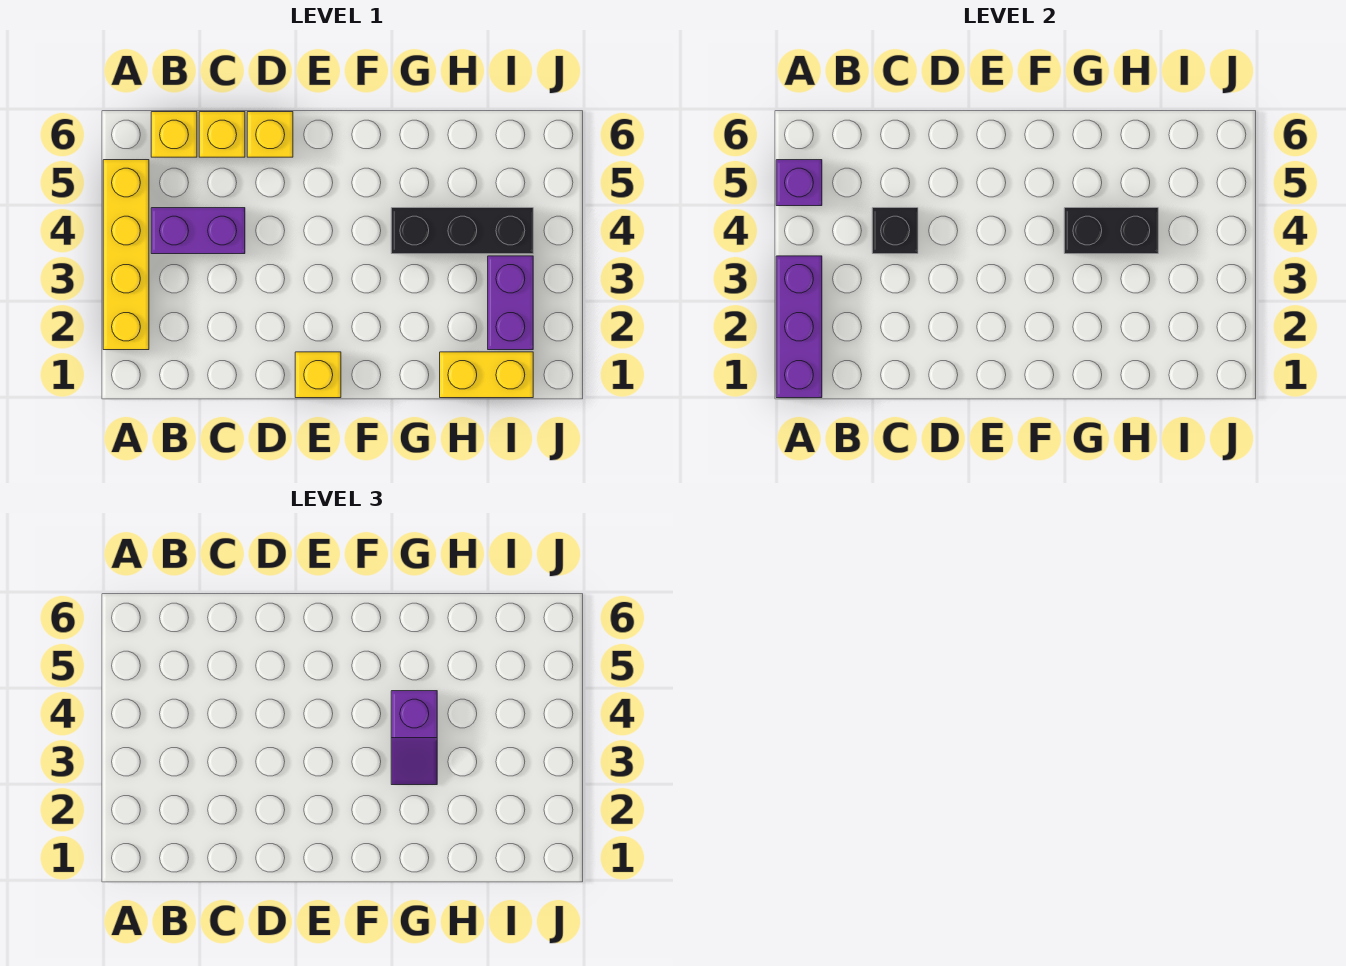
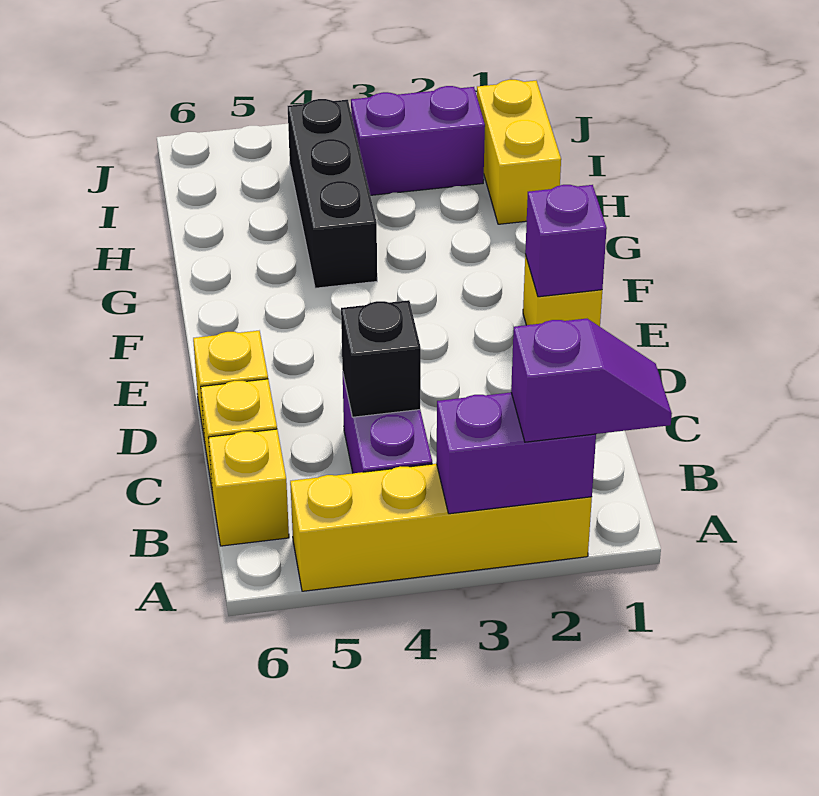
purple 1x3 brick [776,256,822,398] -> purple 1x2 brick [436,392,596,514]
purple 1x1 brick [776,160,822,206] -> purple 1x1 brick moved to [525,185,607,297]
purple 1x2 slope [391,691,437,785] -> purple 1x2 slope moved to [511,319,672,442]
black 1x2 brick [1064,208,1158,254] -> none

